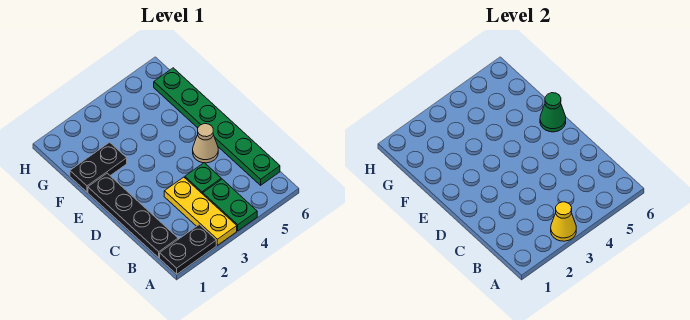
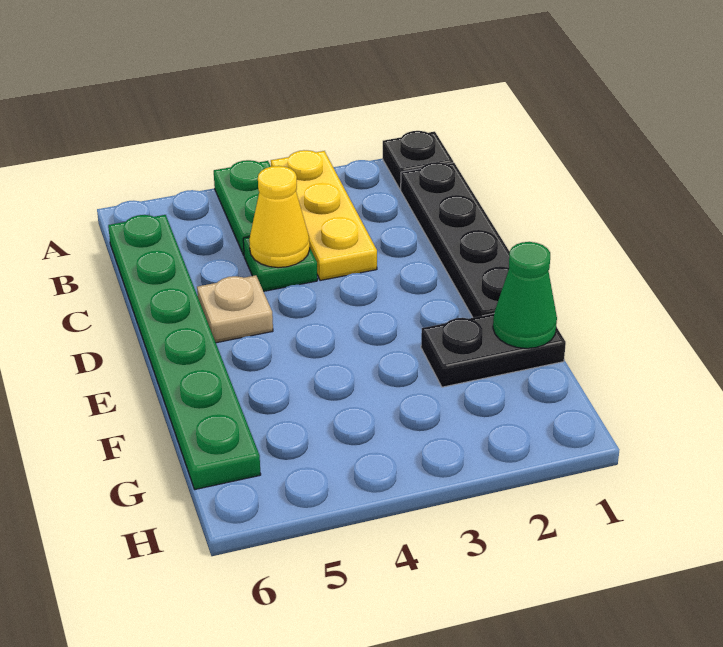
black 1x2 plate [160,225,216,274] -> black 1x1 plate [383,131,453,189]
yellow 1x1 cone [551,202,576,241] -> yellow 1x1 cone moved to [249,166,310,268]
tan 1x1 cone [193,124,218,163] -> tan 1x1 plate [197,275,273,343]
green 1x1 cone [540,93,566,132] -> green 1x1 cone moved to [493,242,557,348]

